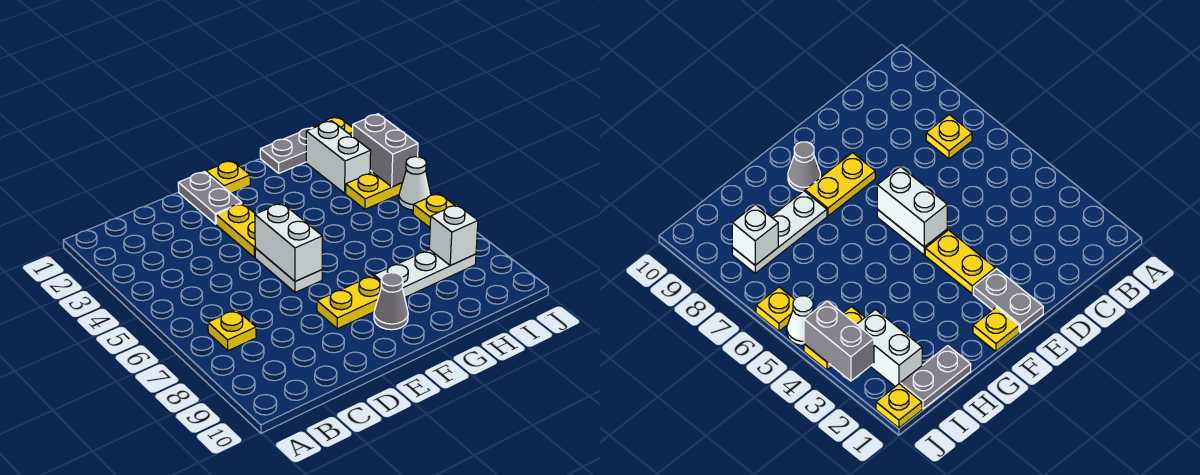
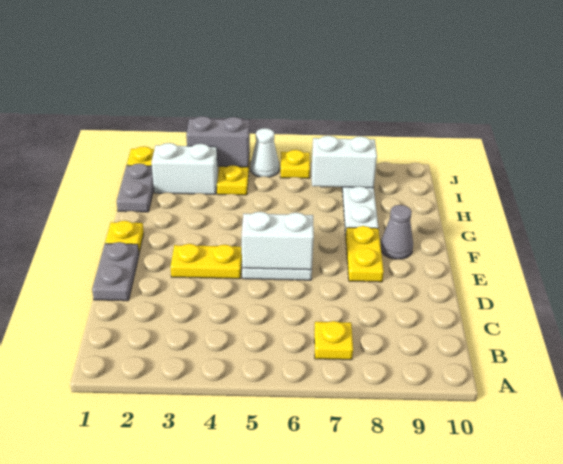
grey 1x2 plate [178,172,242,224] -> grey 1x2 plate turned to [92,242,139,301]
white 1x1 brick [429,204,478,266] -> white 1x2 brick [312,136,377,188]

